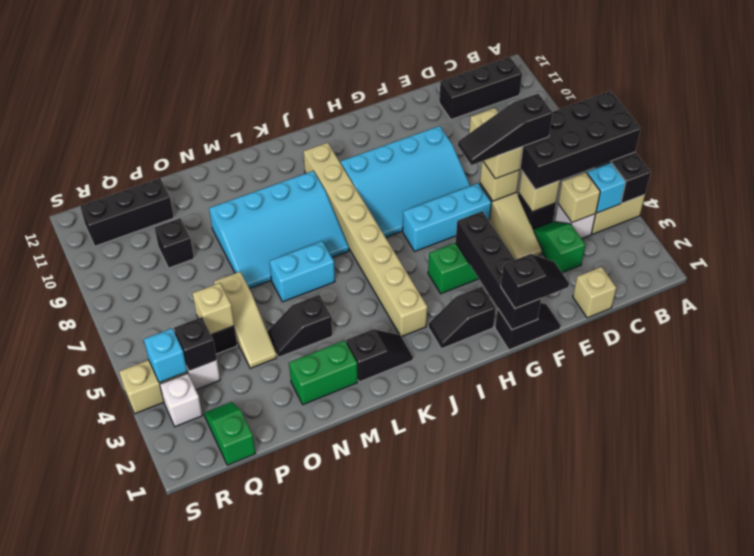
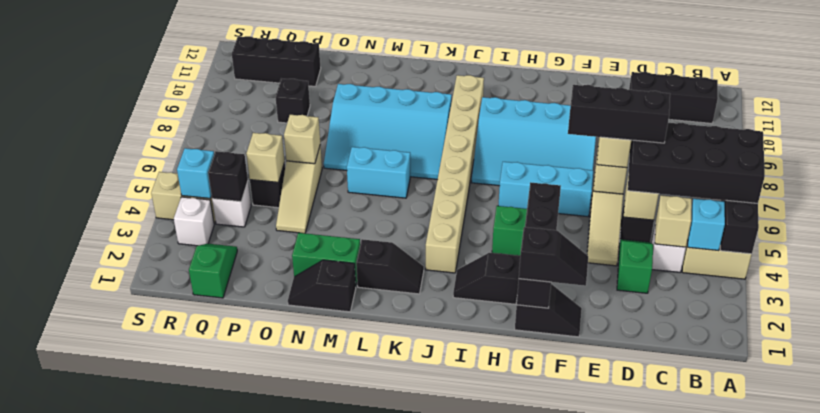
tan 1x1 brick [573,267,616,318] -> tan 1x1 brick moved to [284,115,320,164]
black 1x3 slope [458,94,553,165] -> black 1x3 brick [568,85,670,143]
black 1x2 slope [267,295,332,357] -> black 1x2 slope moved to [288,260,356,312]

